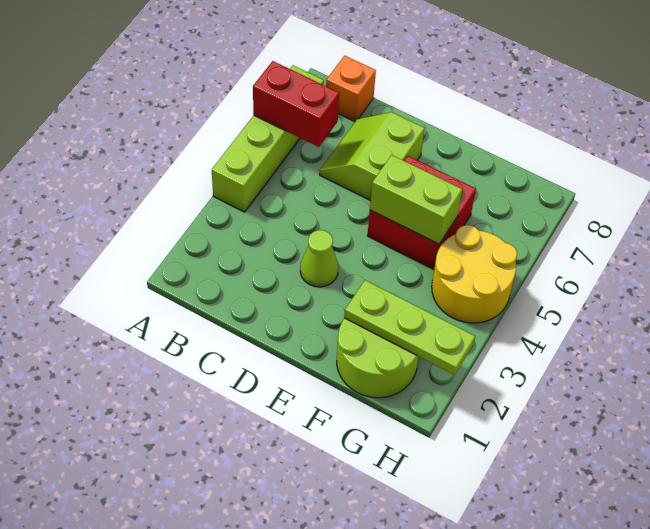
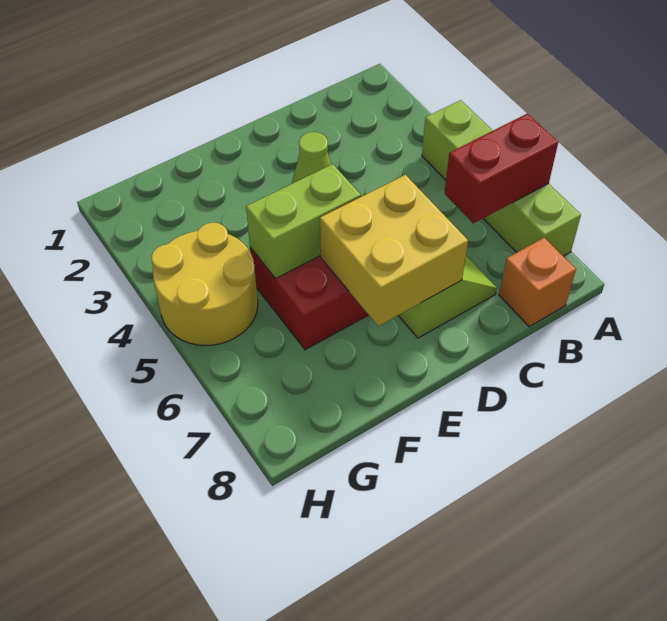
none -> yellow 2x2 brick [320,175,468,326]
lime 2x2 round brick [337,318,419,398] -> none
lime 1x3 plate [344,280,475,375] -> none

